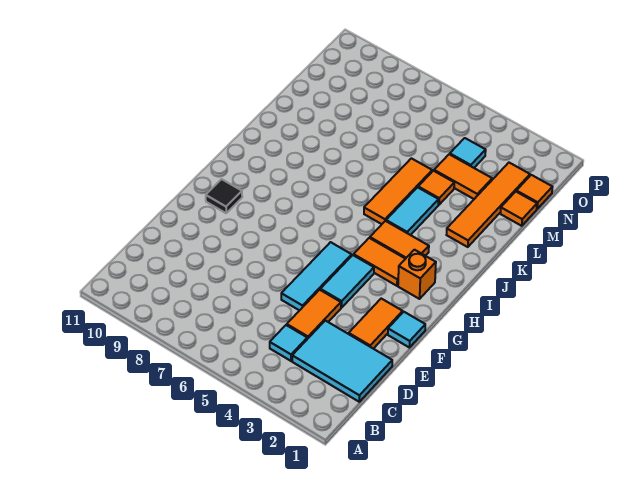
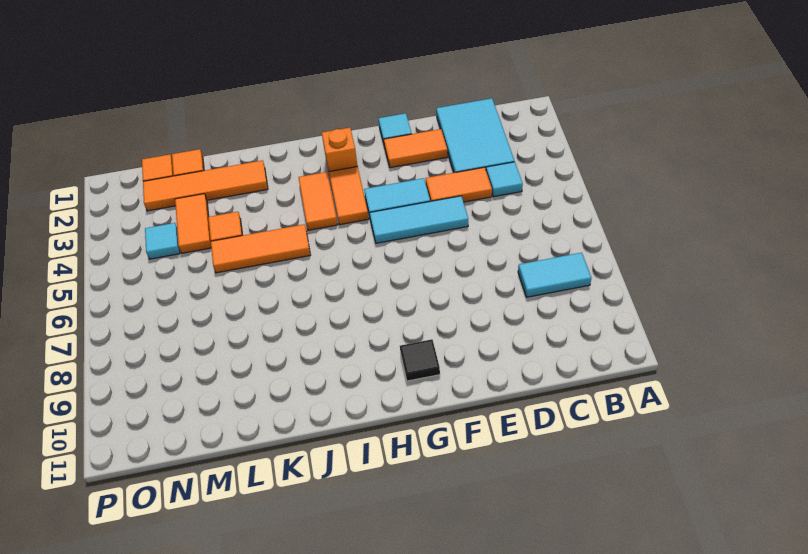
cyan 1x2 tile [386,187,439,235] -> cyan 1x2 tile moved to [518,253,591,297]

